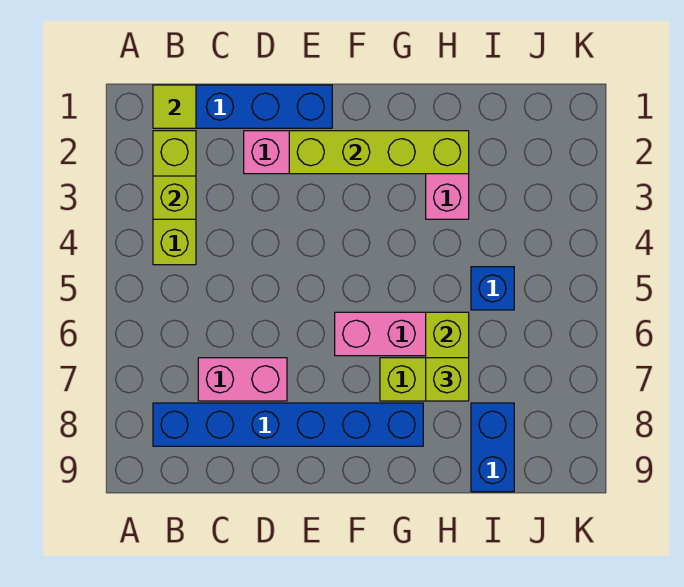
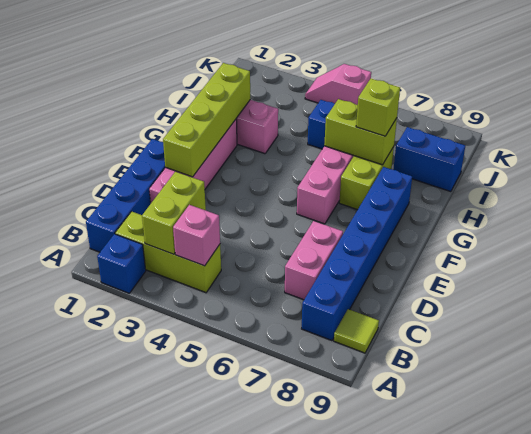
none -> blue 1x1 brick [97,234,146,293]
lime 1x1 tile [153,85,196,128] -> lime 1x1 tile moved to [334,309,379,353]
lime 1x1 brick [153,176,196,219] -> lime 1x2 brick [142,172,206,254]
none -> pink 1x1 brick [173,205,220,266]
none -> pink 1x2 slope [305,64,371,105]

